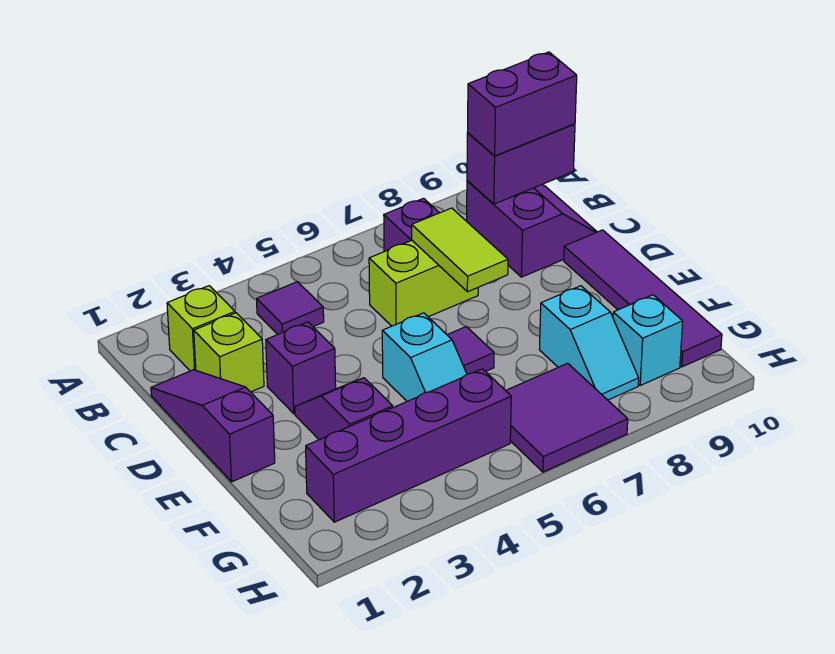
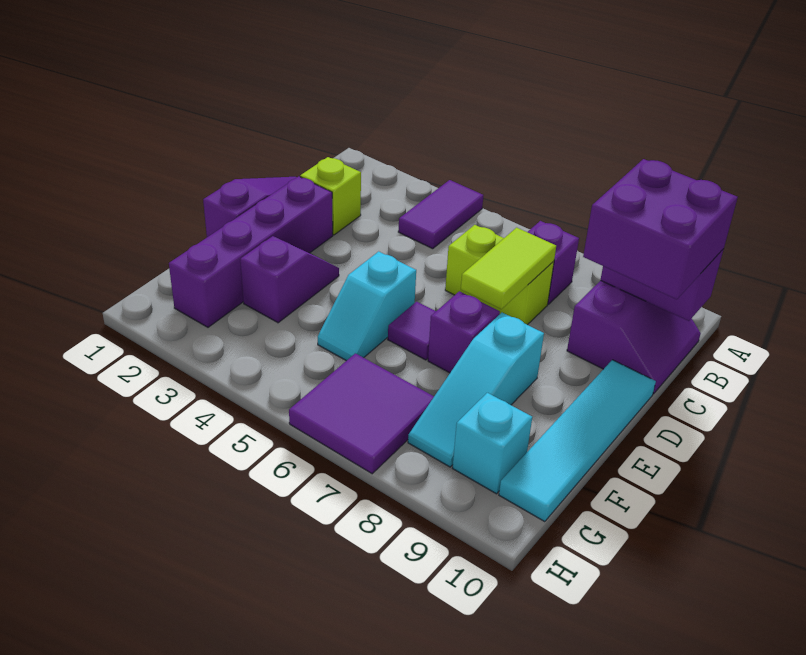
lime 1x1 brick [167,286,235,371] -> none
purple 1x1 tile [257,282,324,334] -> purple 1x2 tile [398,180,483,249]
purple 1x2 brick [468,52,577,156] -> purple 2x2 brick [583,159,738,299]
purple 1x1 brick [266,322,336,414] -> purple 1x1 brick moved to [428,291,500,373]
purple 1x4 tile [564,230,722,367] -> cyan 1x4 tile [499,360,656,522]
cyan 1x2 slope [539,286,639,400] -> cyan 1x3 slope [408,313,544,467]
purple 1x4 brick [306,369,511,522] -> purple 1x4 brick turned to [169,176,333,327]

